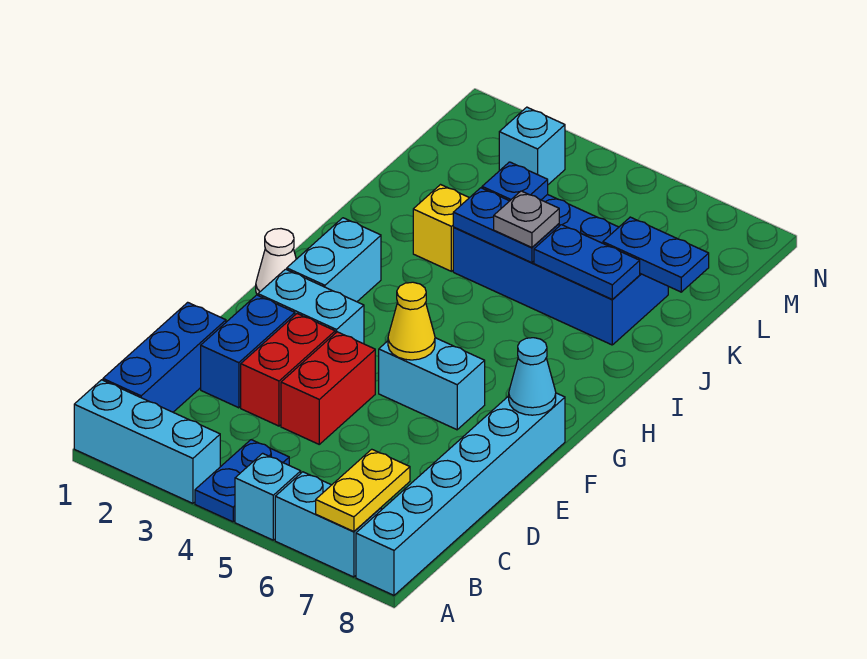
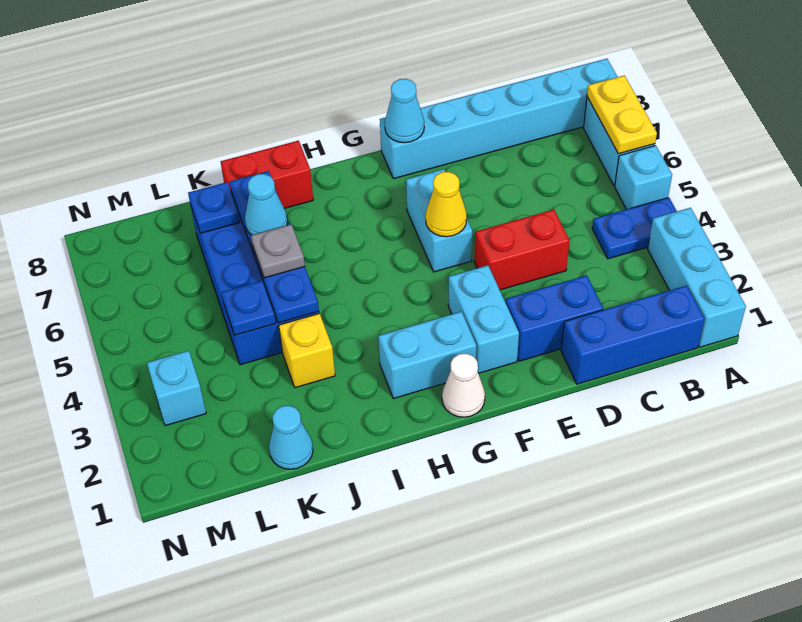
yellow 1x2 plate [316,449,410,532] -> yellow 1x2 plate turned to [587,75,657,154]
red 1x2 brick [241,314,335,426] -> red 1x2 brick moved to [221,141,313,208]
none -> cyan 1x1 cone [245,174,287,235]
none -> cyan 1x1 cone [269,406,313,469]
blue 1x2 plate [603,217,709,292] -> blue 1x1 plate [188,182,240,233]

